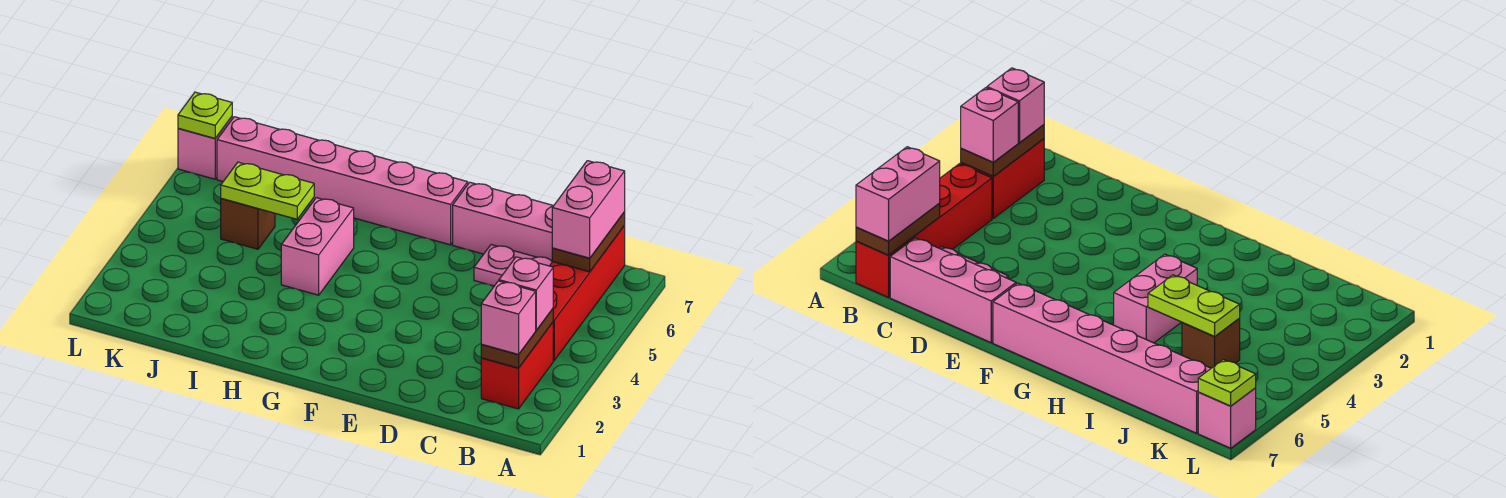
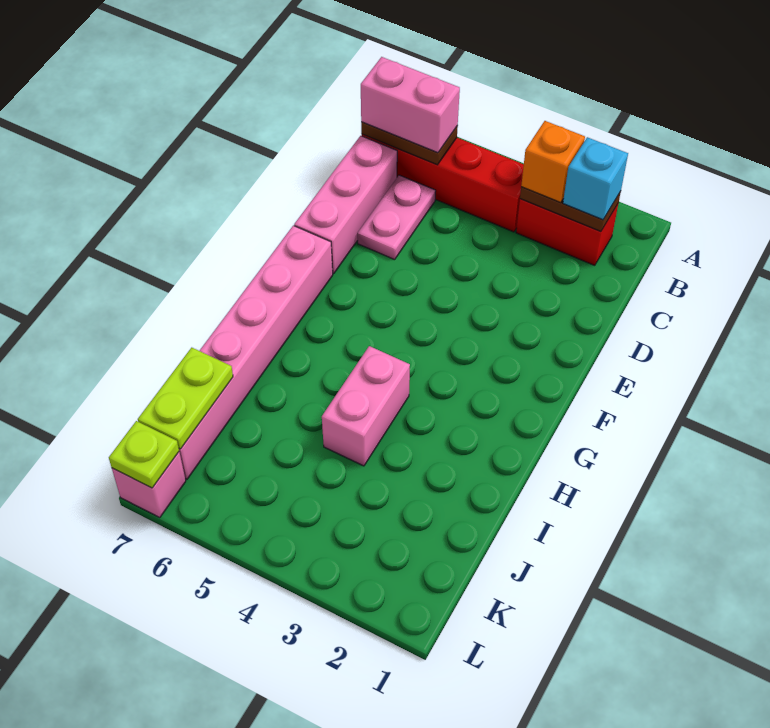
pink 1x1 brick [481,281,536,354] -> cyan 1x1 brick [563,137,628,220]
pink 1x1 brick [499,257,553,330] -> orange 1x1 brick [521,121,585,203]
pink 1x2 brick [281,198,354,295] -> pink 1x2 brick turned to [322,346,410,466]
lime 1x2 plate [221,162,314,219] -> lime 1x2 plate moved to [138,348,233,449]
brown 1x1 brick [221,199,275,249] -> none

